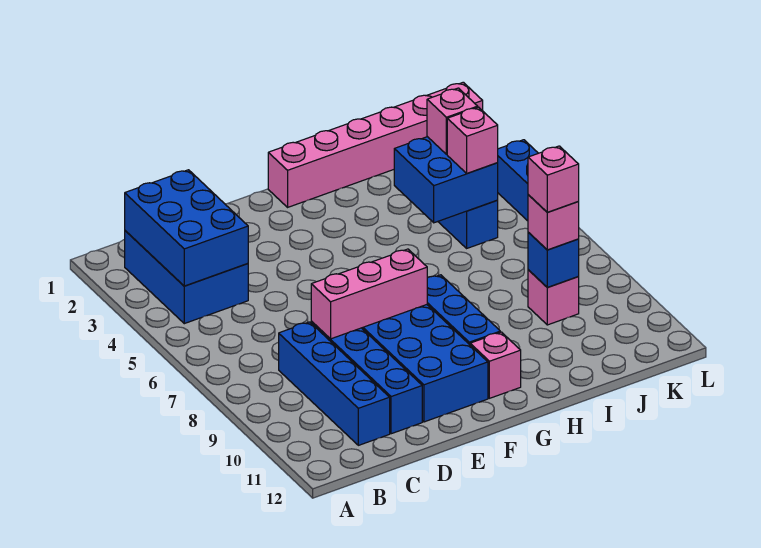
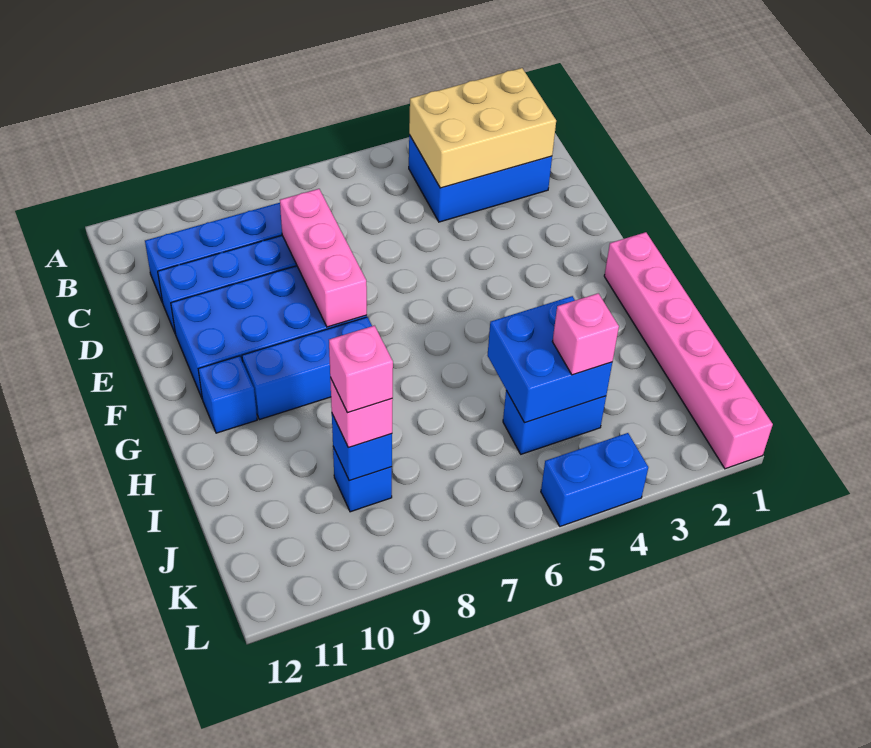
blue 2x3 brick [125,170,248,286] -> tan 2x3 brick [409,68,556,188]
pink 1x1 brick [470,332,521,398] -> blue 1x1 brick [198,356,257,433]
pink 1x1 brick [447,107,498,173] -> none
pink 1x1 brick [528,270,579,325] -> blue 1x1 brick [333,447,392,512]

